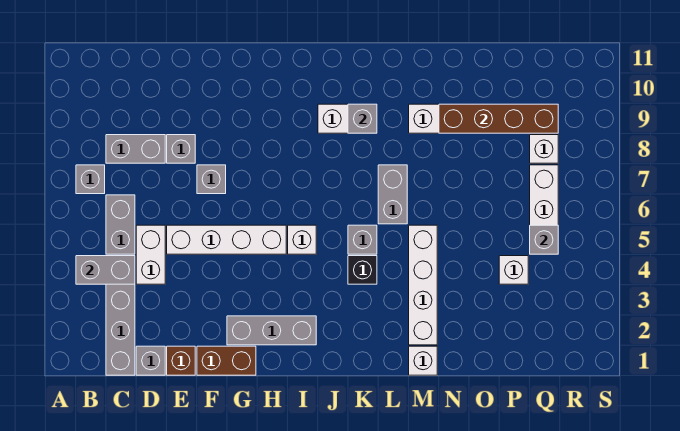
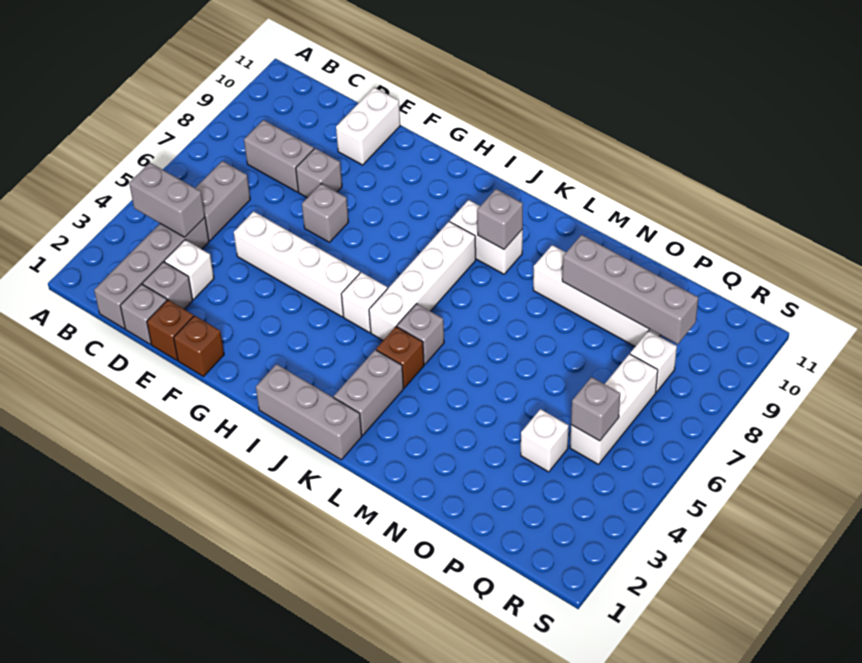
grey 1x1 brick [76,165,105,194] -> grey 1x1 brick moved to [143,262,193,309]
white 1x2 brick [136,225,165,284] -> white 1x2 brick moved to [336,87,400,165]
brown 1x2 brick [197,346,256,375] -> brown 1x1 brick [174,316,224,377]
grey 1x3 brick [227,316,316,345] -> grey 1x3 brick moved to [256,364,362,460]
black 1x1 brick [348,256,377,284] -> brown 1x1 brick [376,327,424,388]
grey 1x2 brick [378,165,407,224] -> grey 1x2 brick moved to [334,350,404,435]
white 1x1 brick [409,346,437,375] -> white 1x1 brick moved to [165,240,214,299]
white 1x4 brick [409,225,437,345] -> white 1x4 brick moved to [369,222,476,340]
brown 1x4 brick [439,104,558,133] -> grey 1x4 brick [562,235,698,344]

